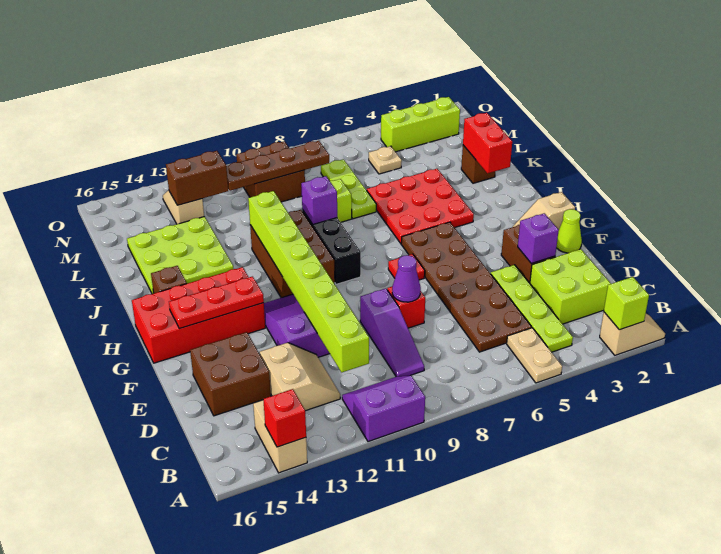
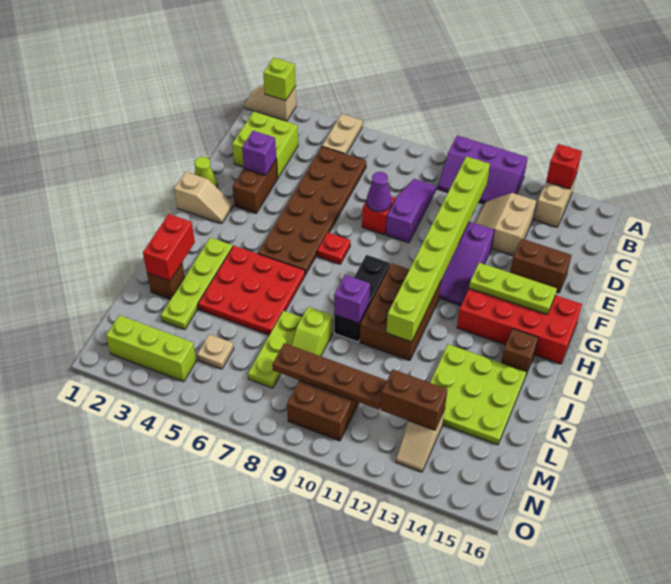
purple 2x2 slope [342,376,425,442] -> purple 2x3 slope [438,136,528,204]
lime 1x4 plate [491,265,573,352] -> lime 1x4 plate moved to [161,237,233,329]
brown 2x2 brick [190,332,271,416] -> brown 1x2 brick [510,239,572,293]
red 1x3 plate [169,277,264,329] -> lime 1x3 plate [469,263,557,314]

